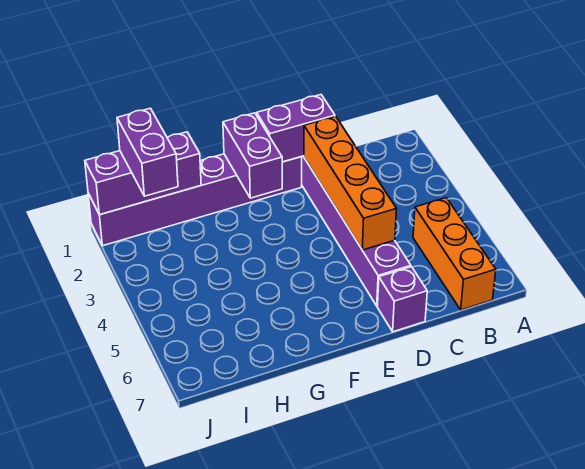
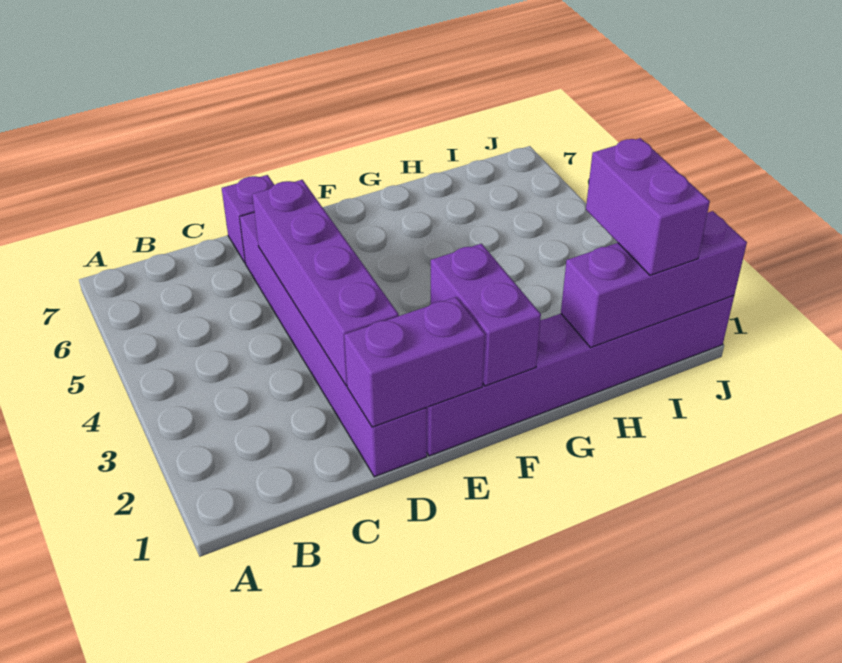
orange 1x3 brick [413,198,496,310] -> none
orange 1x4 brick [304,116,396,250] -> purple 1x4 brick [252,180,399,386]

